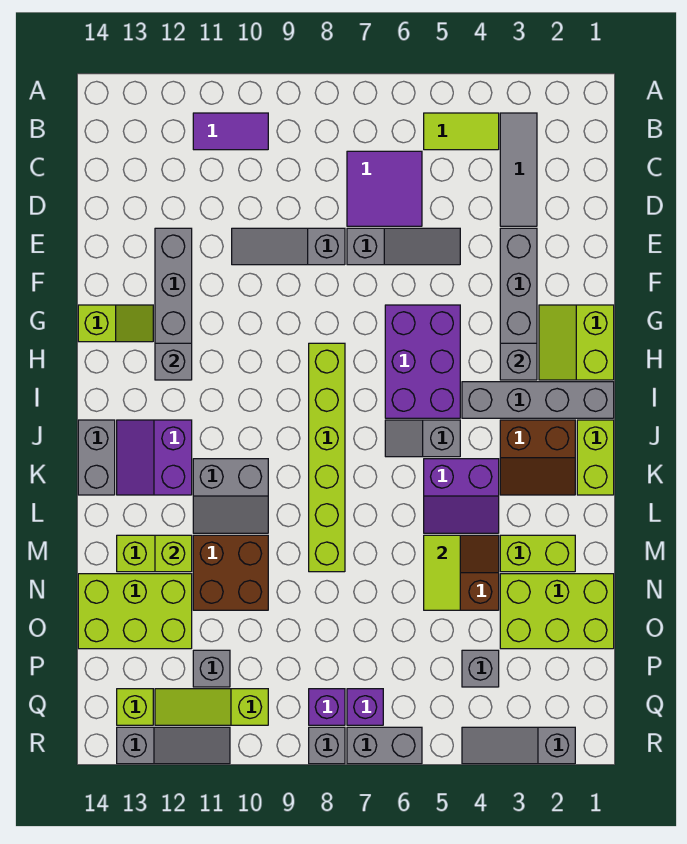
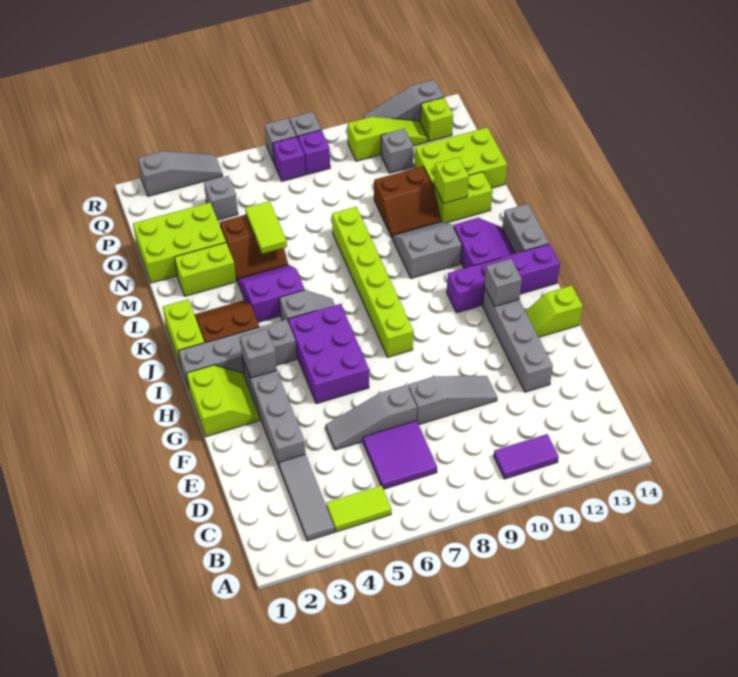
none -> purple 1x4 brick [447,244,560,313]
brown 2x2 brick [193,535,268,610] -> brown 2x2 slope [374,166,441,237]
grey 1x2 brick [347,727,422,764] -> grey 1x1 brick [265,118,296,162]

